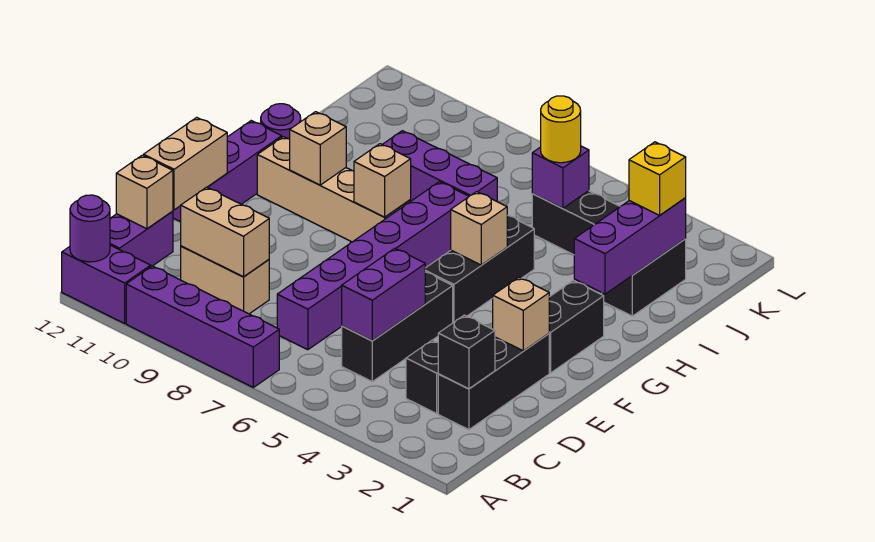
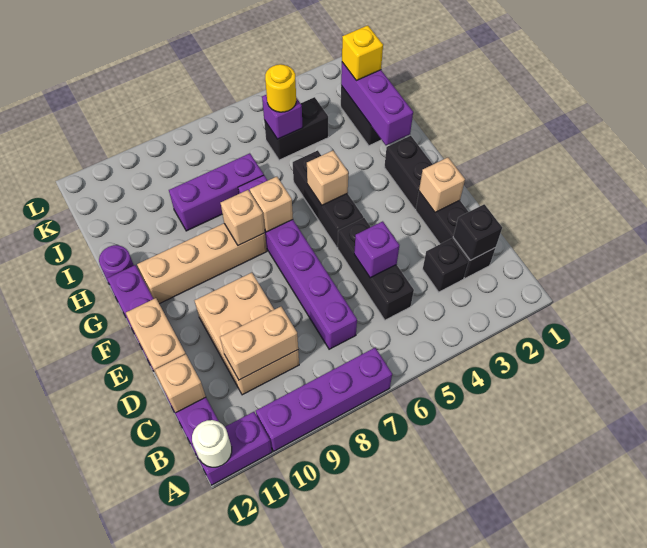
purple 1x1 round brick [70,195,110,262] -> white 1x1 round brick [192,420,232,467]
purple 1x2 brick [342,248,425,341] -> purple 1x1 brick [354,221,399,278]
tan 1x2 brick [181,246,269,314] -> tan 2x3 brick [195,273,299,395]
tan 1x1 brick [290,112,346,185] -> tan 1x1 brick moved to [250,177,293,232]

